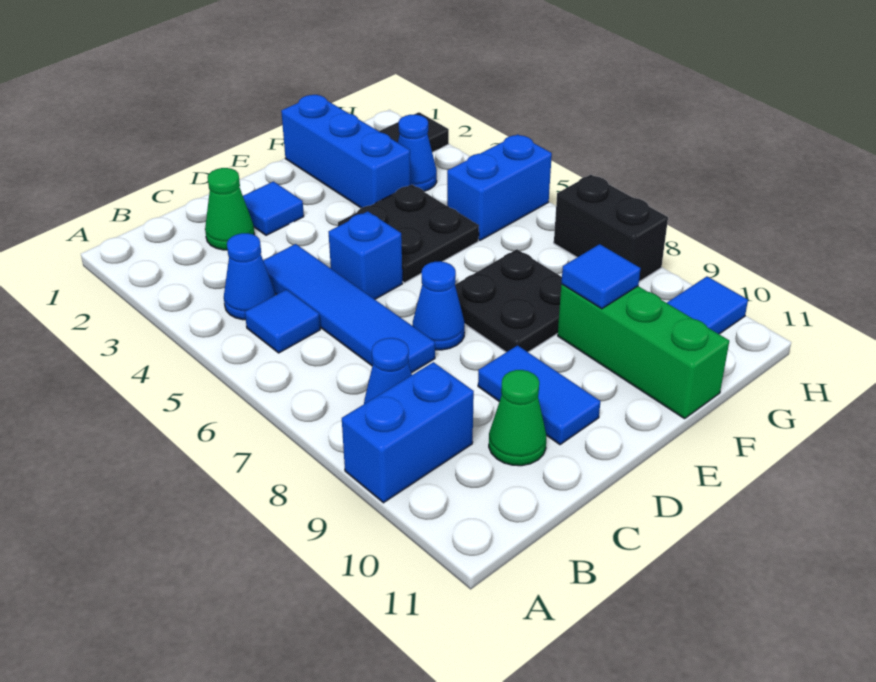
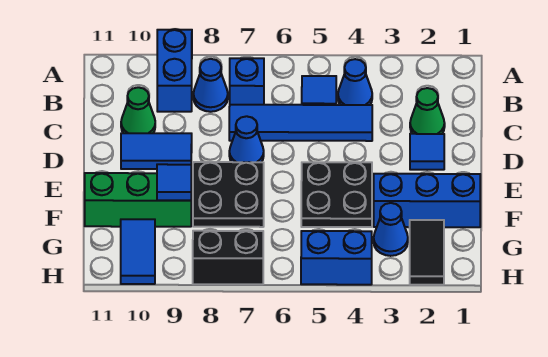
blue 1x1 brick [329,211,402,299] -> blue 1x1 brick moved to [230,58,264,105]
blue 1x2 brick [447,134,552,240] -> blue 1x2 brick turned to [301,231,372,285]

